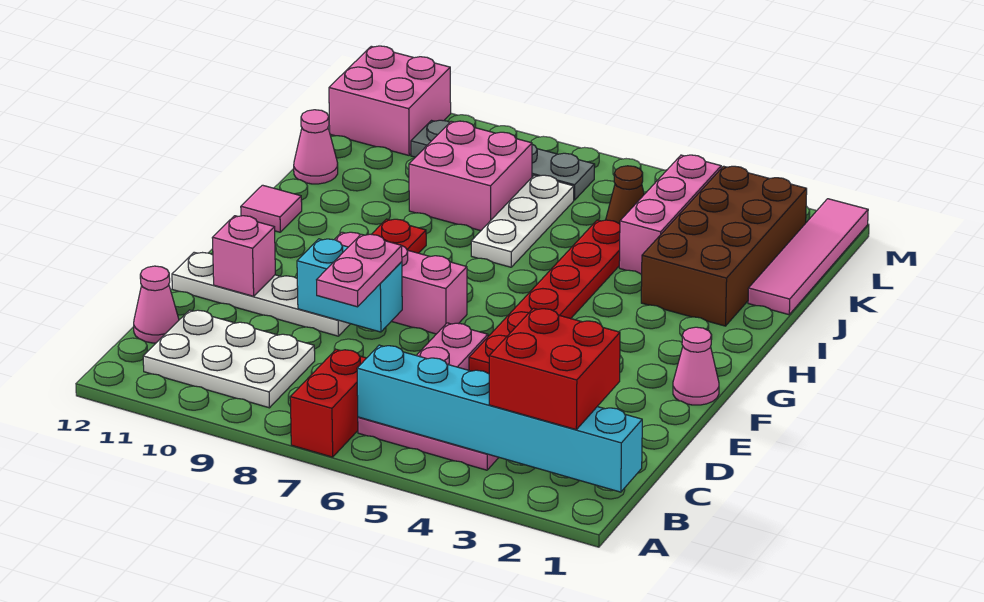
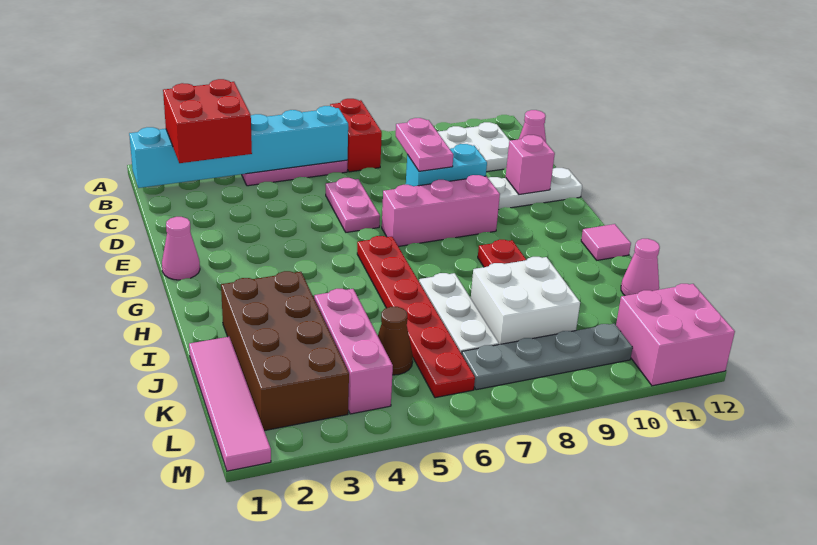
red 1x6 plate [469,220,620,374] -> red 1x6 plate moved to [357,236,475,398]
pink 2x2 brick [409,121,532,231] -> white 2x2 brick [471,257,580,345]

